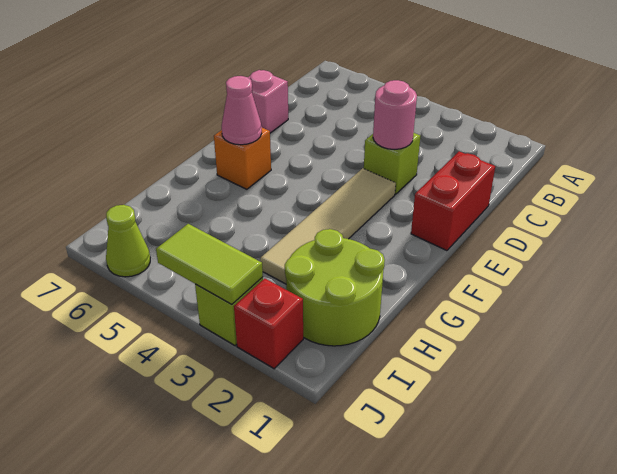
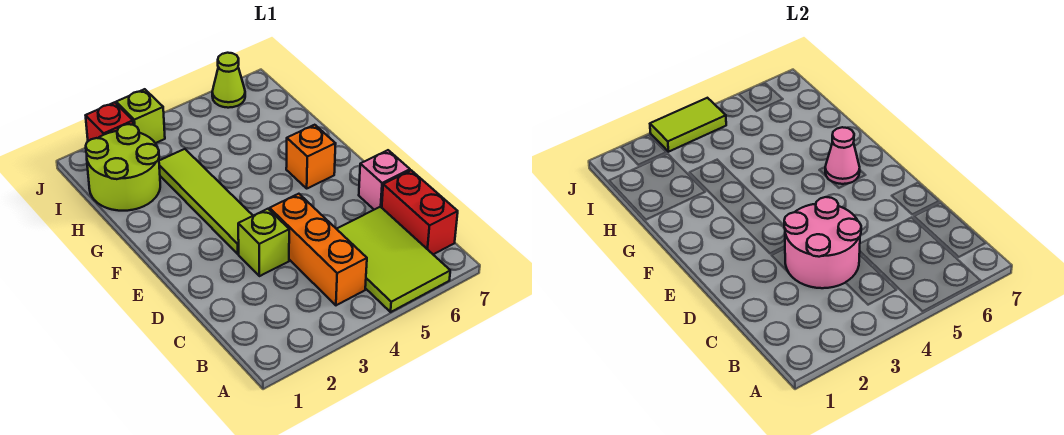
none -> lime 2x3 tile [337,207,450,312]
none -> orange 1x3 brick [270,194,367,305]
red 1x2 brick [411,151,495,251] -> red 1x2 brick moved to [382,170,458,254]
pink 1x1 round brick [373,80,417,149] -> pink 2x2 round brick [784,197,861,288]
tan 1x4 tile [260,168,396,284] -> lime 1x4 tile [159,149,253,254]

